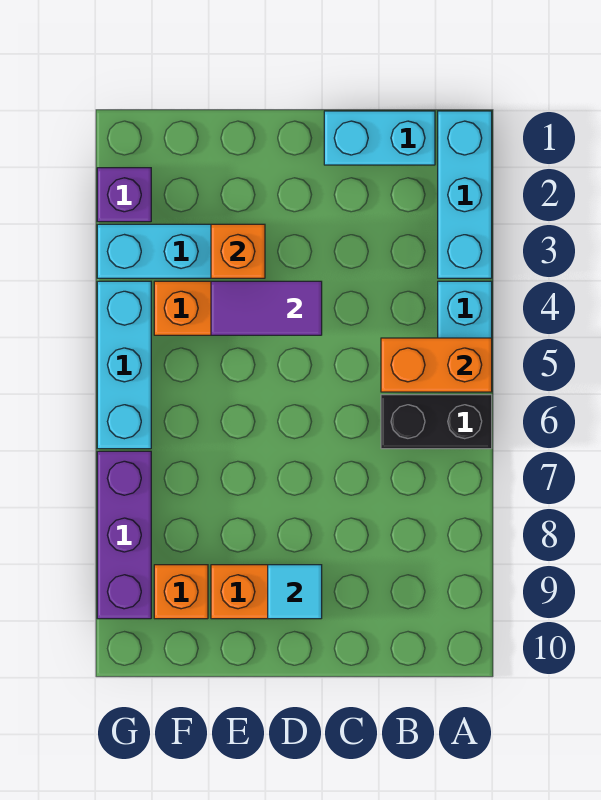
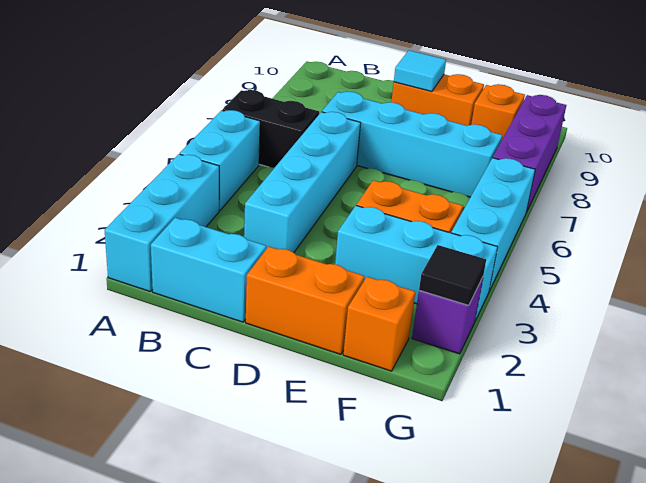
orange 1x2 brick [381,338,492,392] -> orange 1x2 brick moved to [246,246,364,354]
none -> cyan 1x4 brick [244,112,361,253]
none -> cyan 1x4 brick [322,92,502,197]
purple 1x2 tile [211,281,322,335] -> none
orange 1x1 brick [211,224,265,278] -> orange 1x1 brick moved to [343,277,415,371]
none -> black 1x1 tile [419,245,486,305]

